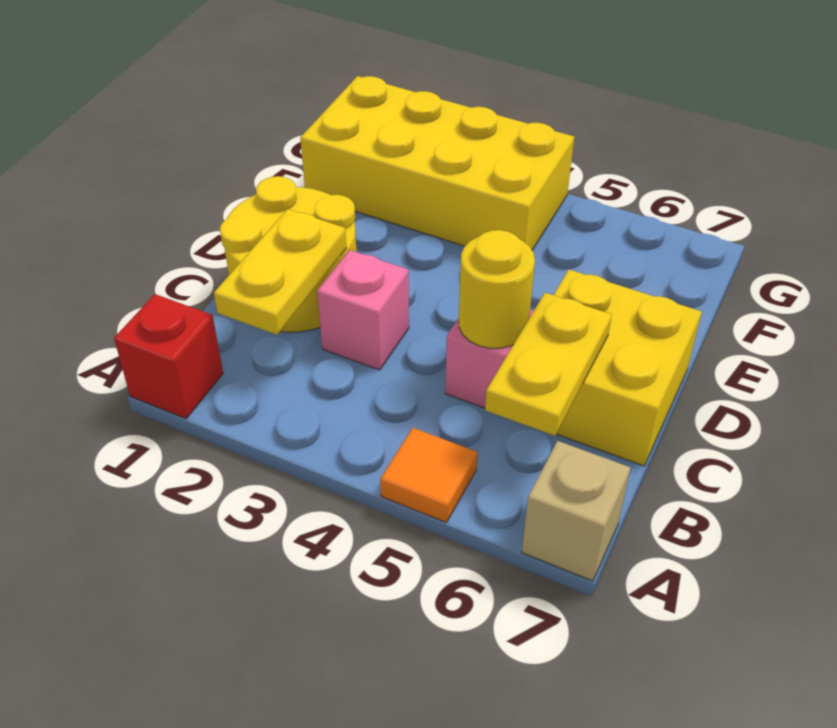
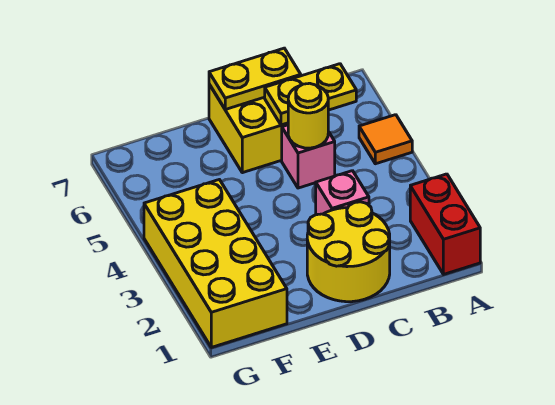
red 1x1 brick [114,294,223,419] -> red 1x2 brick [410,174,480,274]
tan 1x1 brick [522,441,631,581] -> none
yellow 1x2 plate [214,209,346,335] -> yellow 1x2 plate moved to [209,48,301,109]

